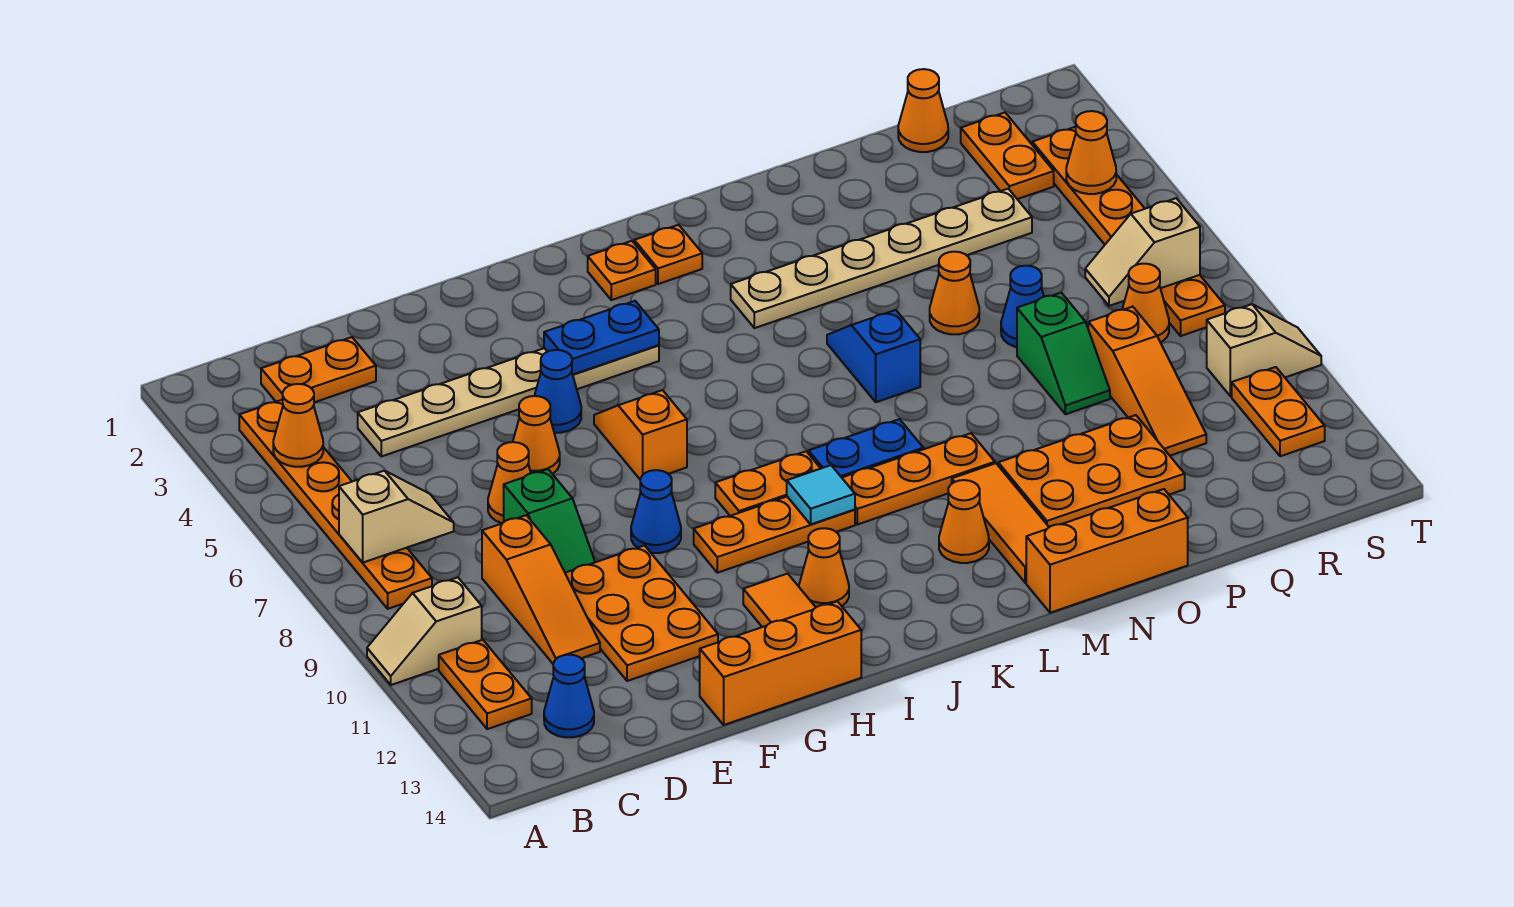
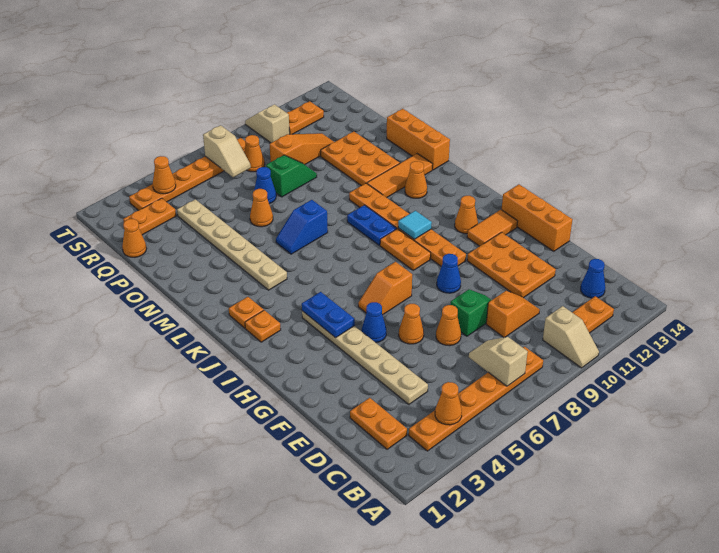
orange 1x3 slope [482,515,600,663] -> orange 1x2 slope [486,291,540,337]
orange 2x3 plate [565,546,718,681] -> orange 2x3 plate turned to [467,232,556,298]

